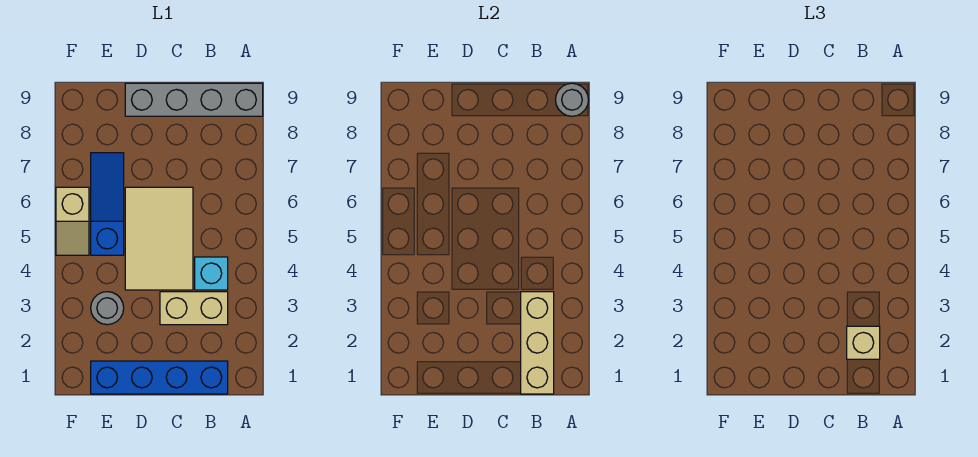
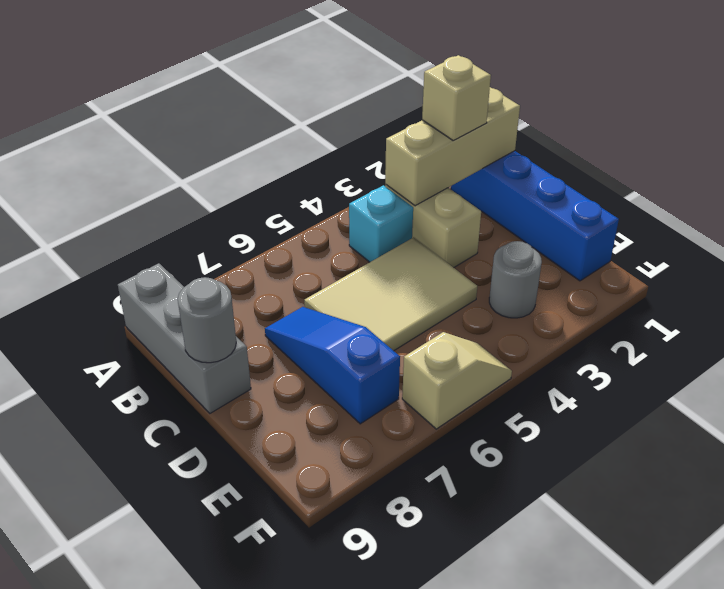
grey 1x4 brick [125,83,263,116] -> grey 1x3 brick [118,263,251,413]
grey 1x1 round brick [556,83,588,116] -> grey 1x1 round brick moved to [178,277,236,363]
blue 1x3 slope [91,153,124,255] -> blue 1x3 slope turned to [265,307,400,424]

